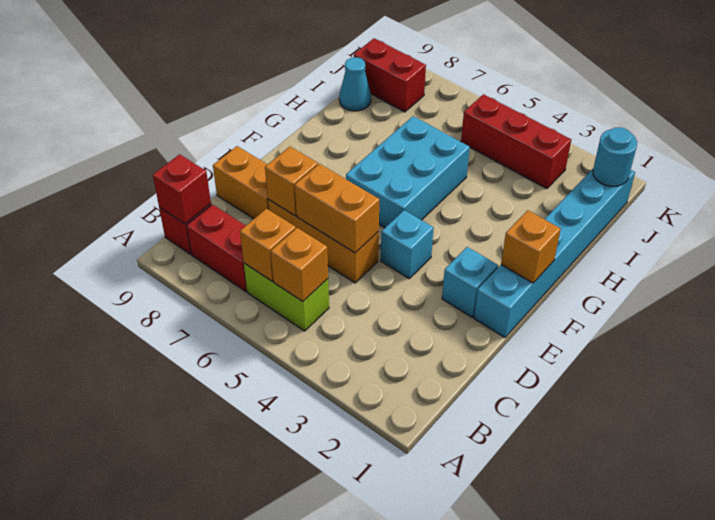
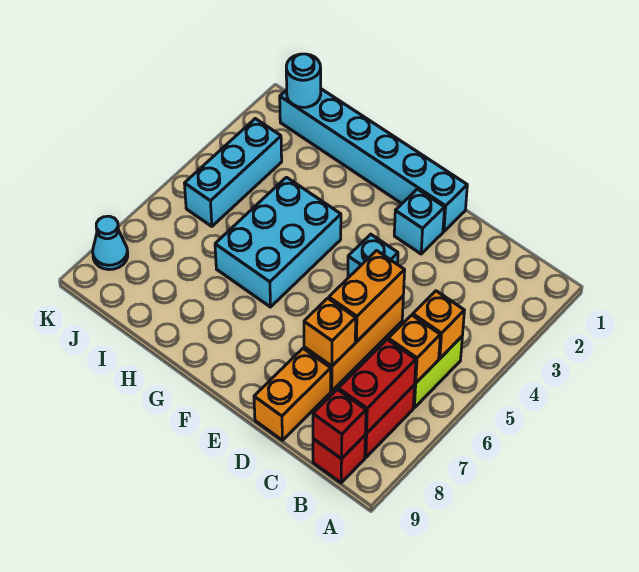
orange 1x1 brick [501,210,561,283] -> none
cyan 2x3 brick [346,116,470,228] -> cyan 2x3 brick turned to [215,177,341,307]
cyan 1x1 cone [339,57,371,111] -> cyan 1x1 cone moved to [93,216,128,270]
red 1x3 brick [461,94,571,189] -> cyan 1x3 brick [184,119,282,226]
red 1x2 brick [354,38,426,112] -> red 1x2 brick moved to [338,340,416,433]

